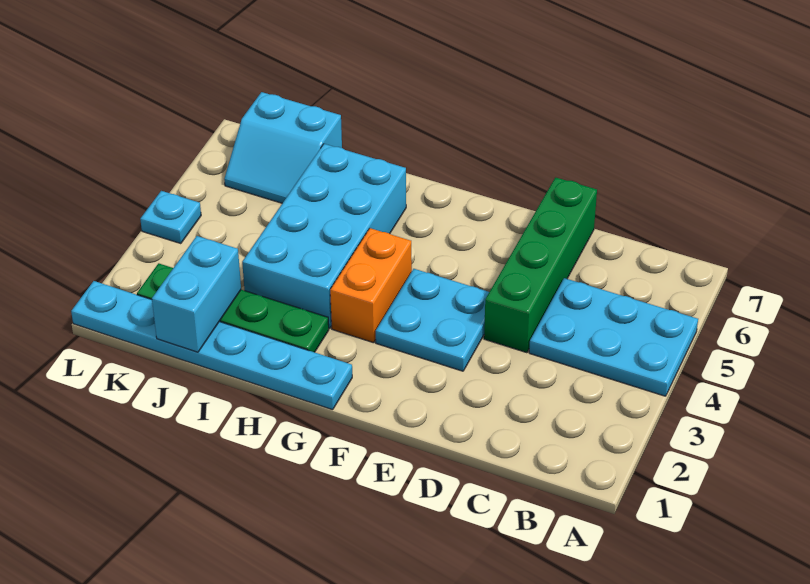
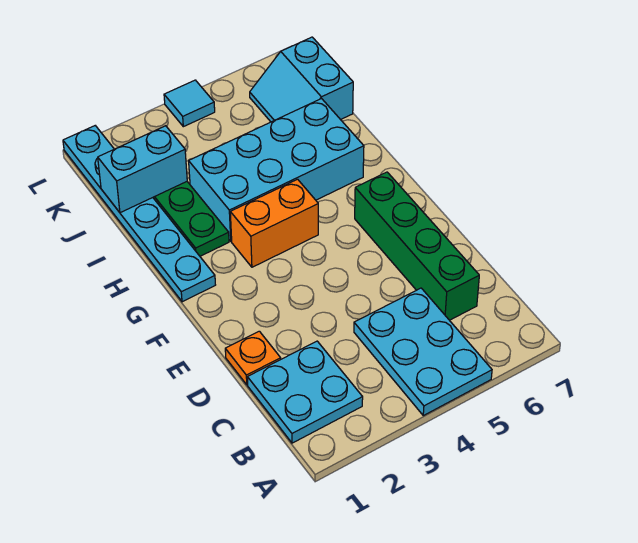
none -> orange 1x1 plate [225,331,281,385]
green 1x4 brick [484,177,597,353] -> green 1x4 brick turned to [355,172,479,320]
cyan 2x2 plate [376,269,489,371] -> cyan 2x2 plate moved to [247,341,363,443]
cyan 1x1 plate [140,191,201,244] -> cyan 1x1 tile [164,80,215,127]

